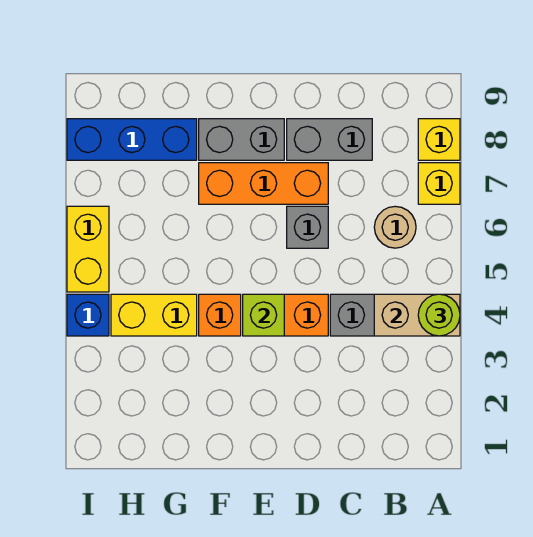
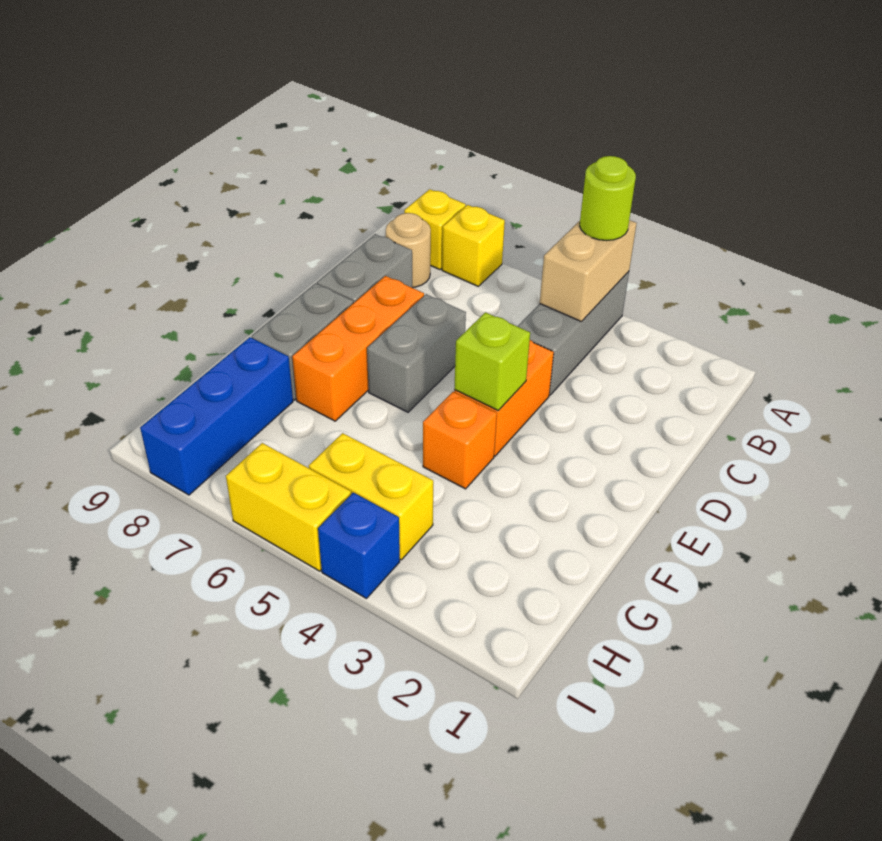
tan 1x1 round brick [374,206,416,248] -> tan 1x1 round brick moved to [386,213,431,288]
grey 1x1 brick [287,206,328,248] -> grey 1x2 brick [367,294,466,412]
yellow 1x2 brick [111,294,197,336] -> yellow 1x2 brick turned to [309,433,433,560]

